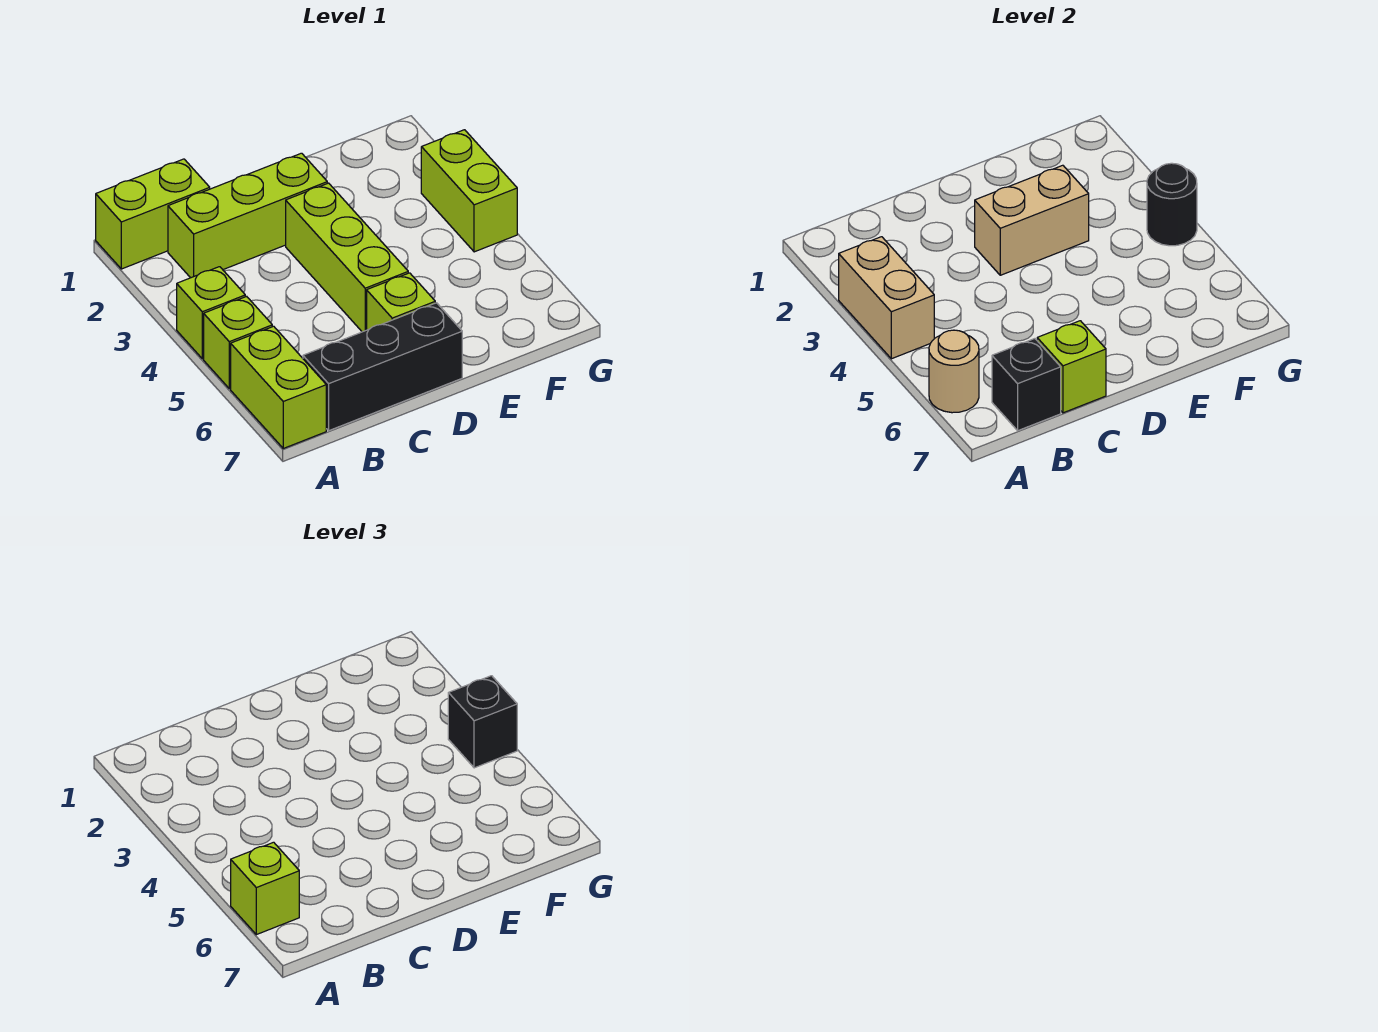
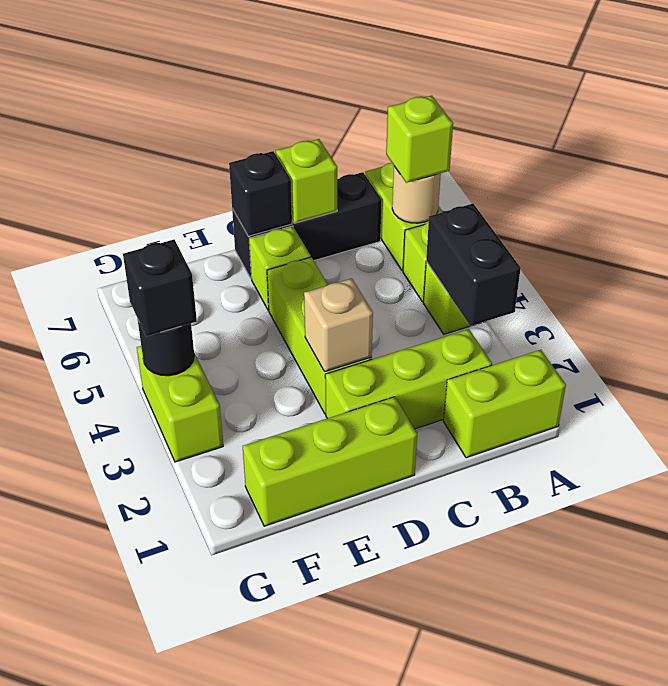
tan 1x2 brick [839,237,934,359] -> black 1x2 brick [426,204,521,326]
black 1x1 brick [992,339,1061,431] -> black 1x1 brick moved to [229,151,292,236]
none -> lime 1x3 brick [243,397,417,526]
tan 1x2 brick [975,165,1089,275] -> tan 1x1 brick [304,278,373,372]

